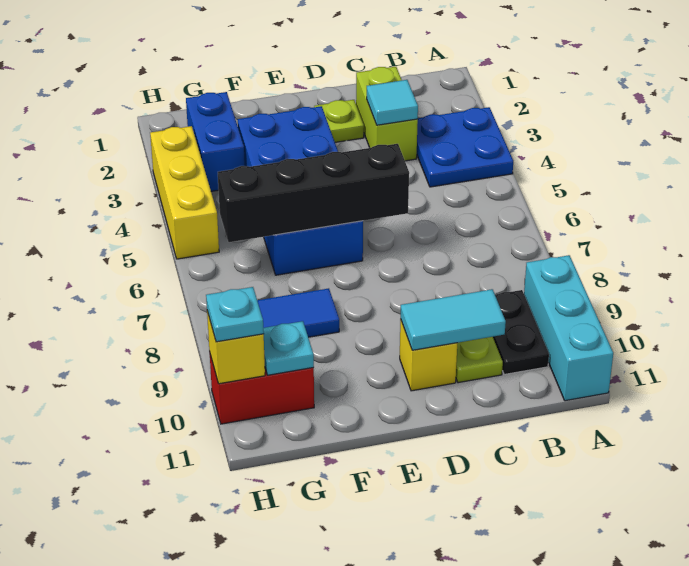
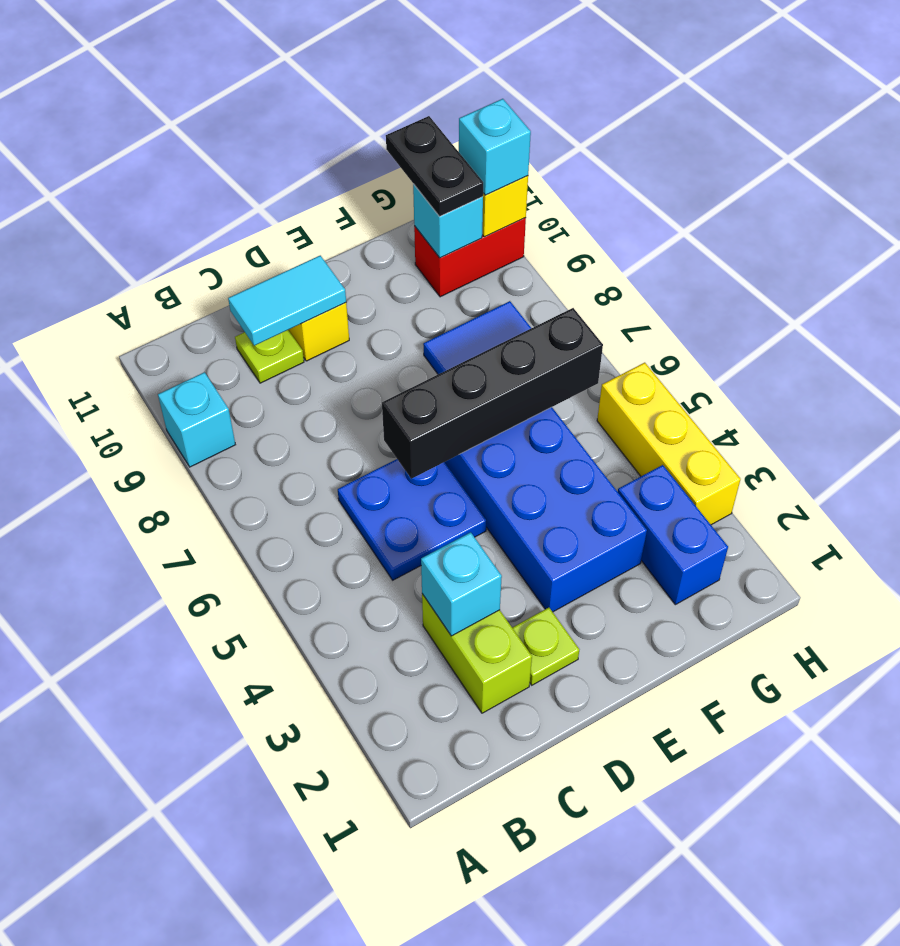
blue 2x2 plate [417,107,513,187] -> blue 2x2 plate moved to [338,459,486,580]
cyan 1x3 brick [524,255,613,401] -> cyan 1x1 brick [158,372,235,467]
black 1x2 plate [493,290,549,375] -> black 1x2 plate moved to [386,116,483,216]
cyan 1x1 tile [367,80,418,125] -> cyan 1x1 brick [421,532,502,636]
cyan 1x1 plate [263,321,314,375] -> cyan 1x1 brick [413,184,483,258]
cyan 1x1 plate [206,287,264,342] -> cyan 1x1 brick [459,99,531,195]

